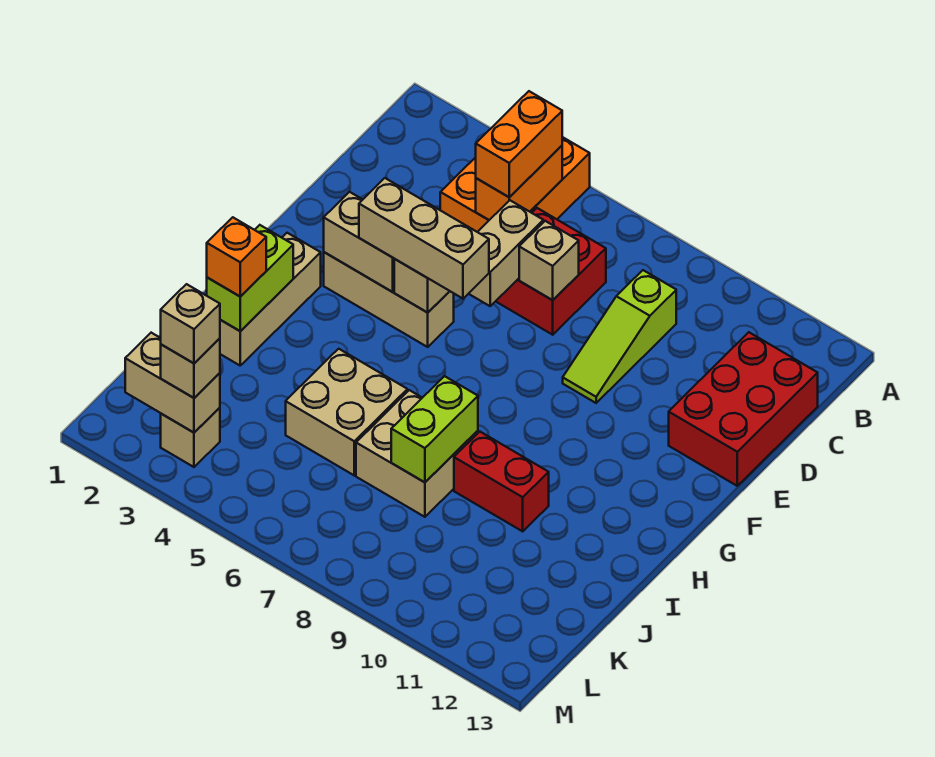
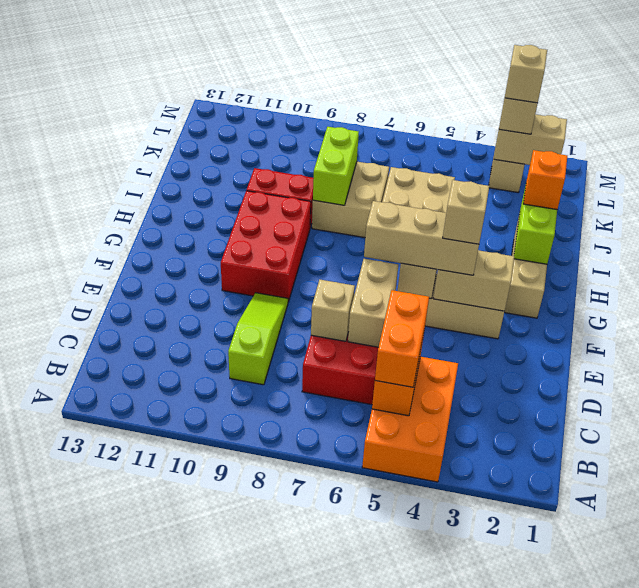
red 2x3 brick [669,332,818,486] -> red 2x3 brick moved to [221,191,311,302]
none -> tan 1x1 brick [443,180,489,244]

